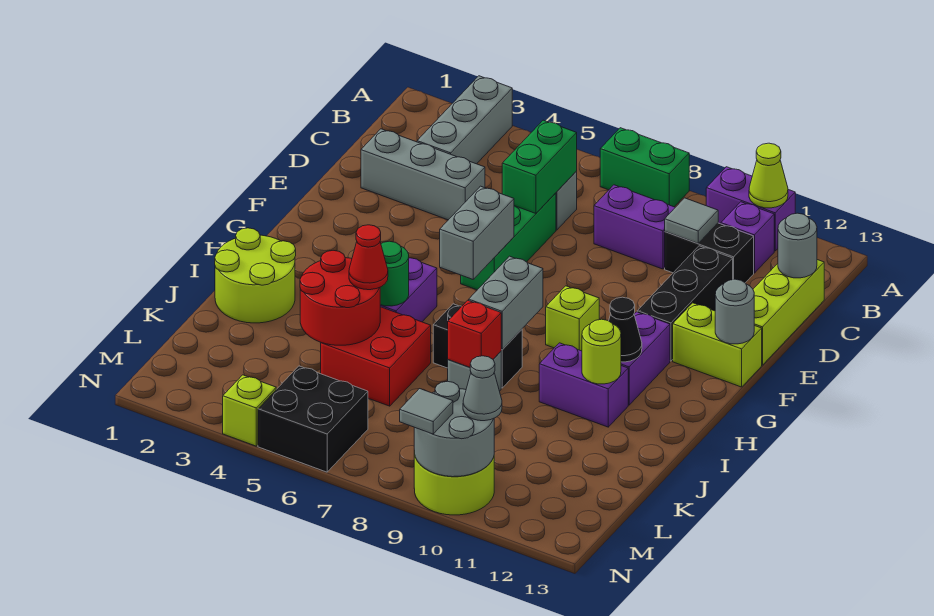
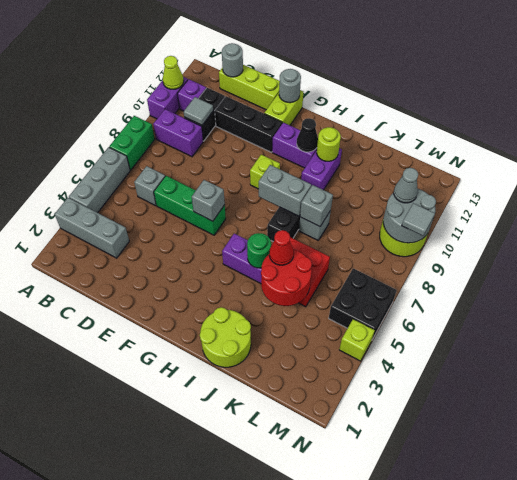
green 1x2 brick [502,120,577,213] -> none
purple 1x2 brick [594,185,675,269] -> purple 1x2 brick turned to [153,109,203,157]
grey 1x3 brick [361,129,485,220] -> grey 1x3 brick moved to [69,147,130,213]
grey 1x2 brick [440,186,514,279] -> grey 1x1 brick [192,180,225,221]
red 1x1 brick [448,300,501,367] -> grey 1x1 brick [300,185,333,227]

